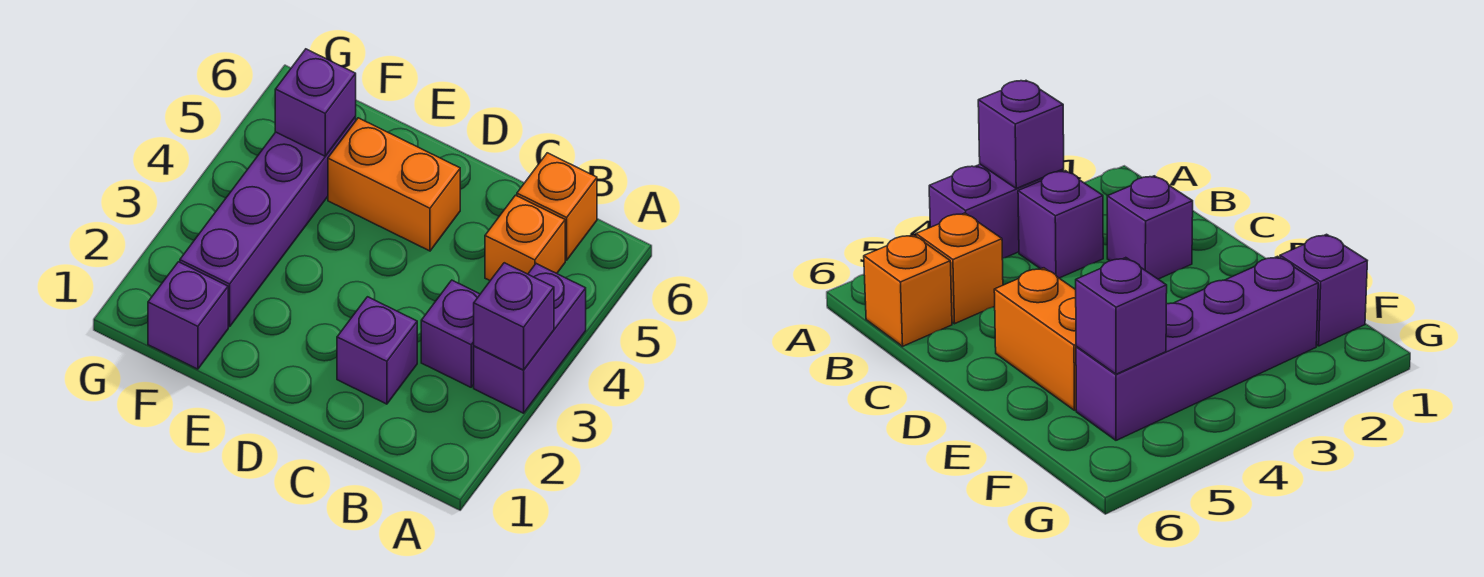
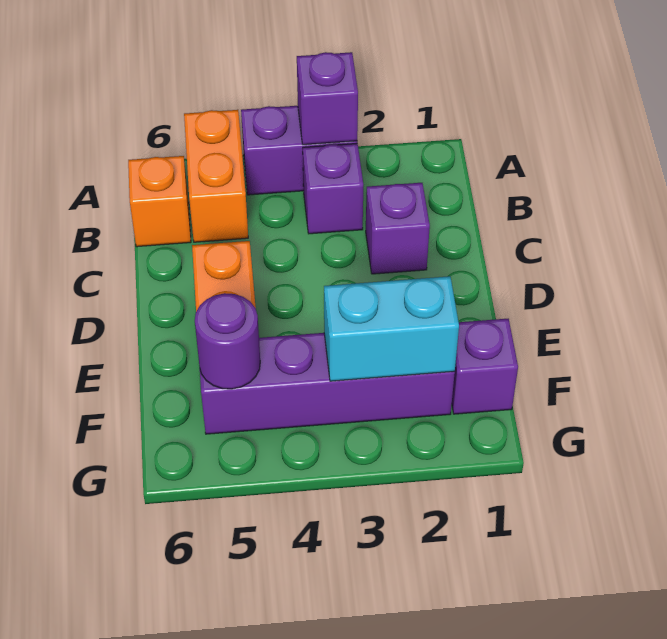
orange 1x1 brick [485,195,565,281] -> orange 1x2 brick [184,110,248,242]
none -> cyan 1x2 brick [324,276,459,381]
purple 1x1 brick [275,49,356,156] -> purple 1x1 round brick [195,293,260,389]

